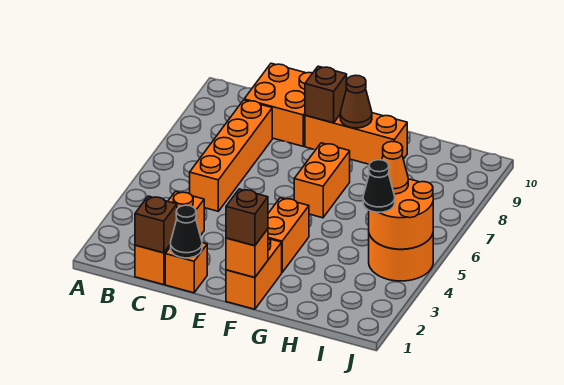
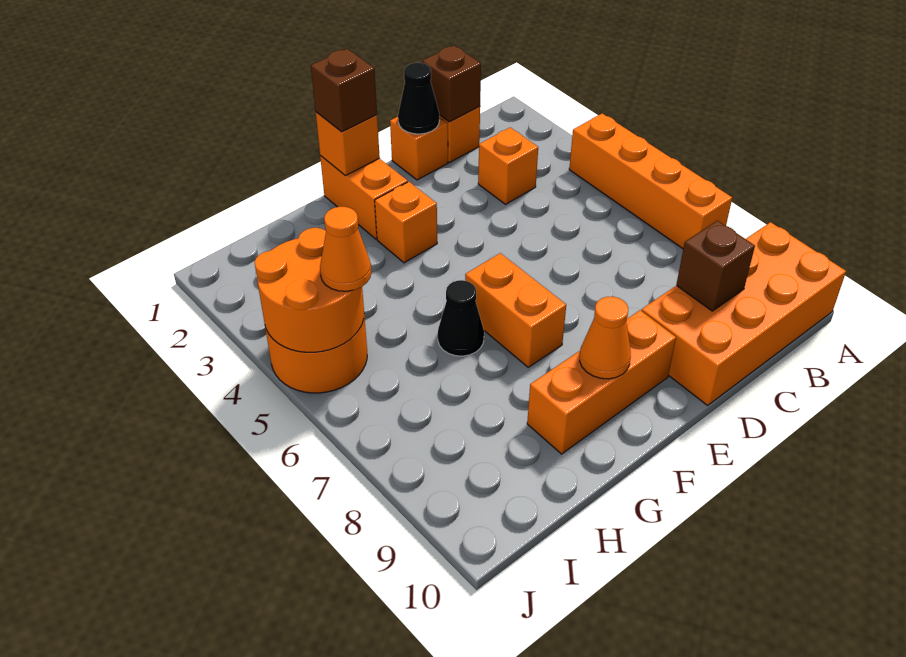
orange 1x4 brick [190,100,272,211] -> orange 1x4 brick moved to [569,113,732,248]
orange 2x2 brick [244,63,312,146] -> orange 2x4 brick [641,222,846,405]
brown 1x1 brick [305,66,347,123] -> brown 1x1 brick moved to [676,221,755,311]
orange 1x2 brick [268,198,309,272] -> orange 1x1 brick [375,182,437,263]
brown 1x1 cone [340,75,372,128] -> orange 1x1 cone [580,297,631,379]
black 1x1 cone [363,160,395,212] -> black 1x1 cone moved to [438,280,484,356]

